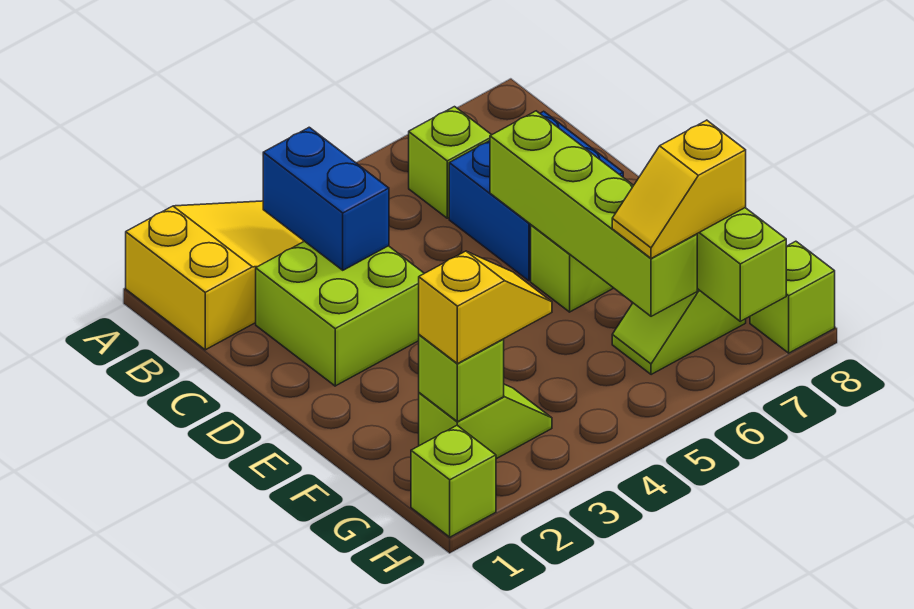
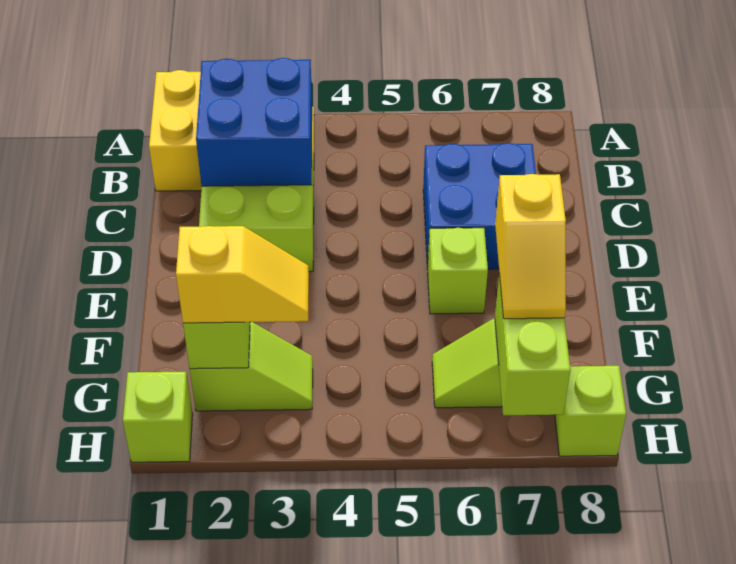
blue 1x2 brick [263,127,389,270] -> blue 2x2 brick [196,58,312,186]
lime 1x1 brick [409,107,491,218] -> none
lime 1x4 brick [490,111,697,316] -> none
yellow 1x2 slope [612,120,746,258] -> yellow 1x2 slope turned to [495,174,566,319]

